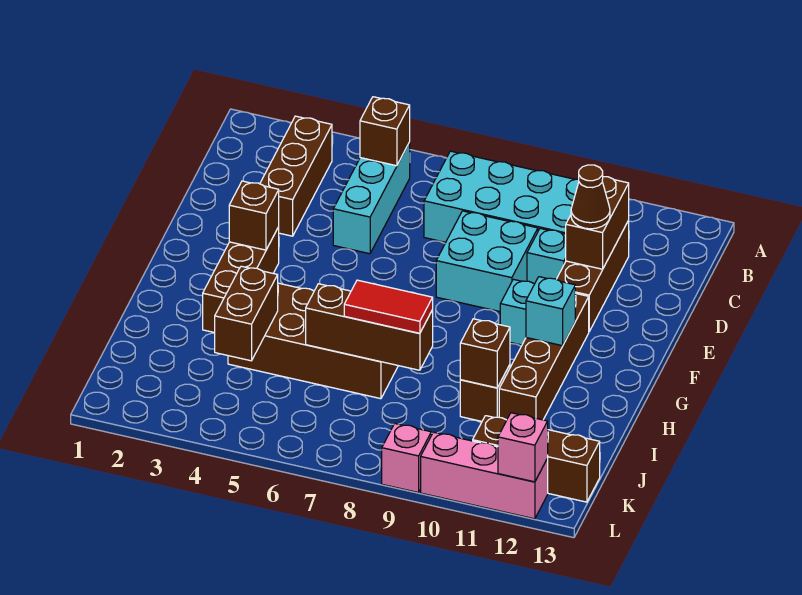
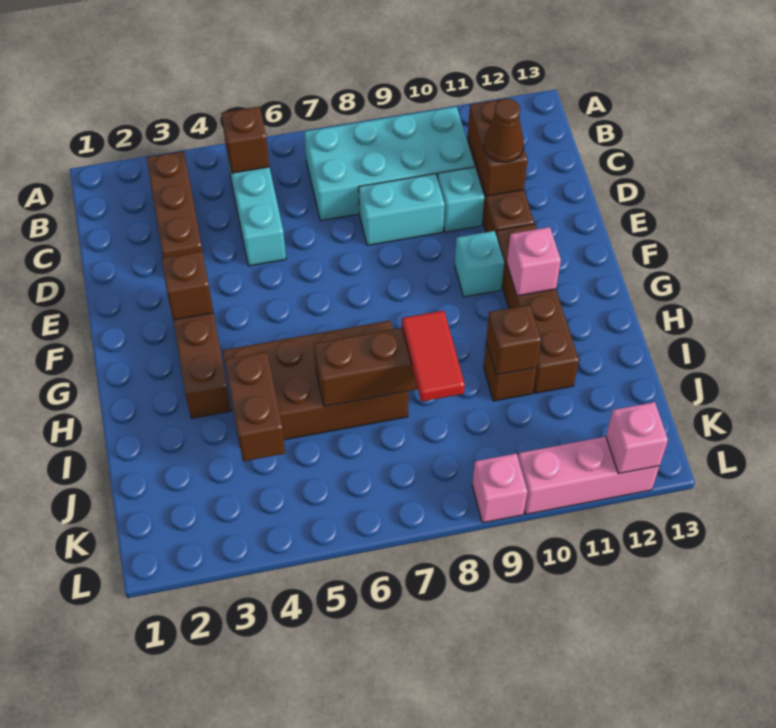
cyan 2x2 brick [436,211,538,312] -> cyan 1x2 brick [359,174,445,246]
cyan 1x1 brick [526,277,575,346] -> pink 1x1 brick [507,227,561,296]
red 1x2 tile [344,280,433,333] -> red 1x2 tile turned to [402,311,465,402]
brown 1x3 brick [473,416,600,502] -> none

